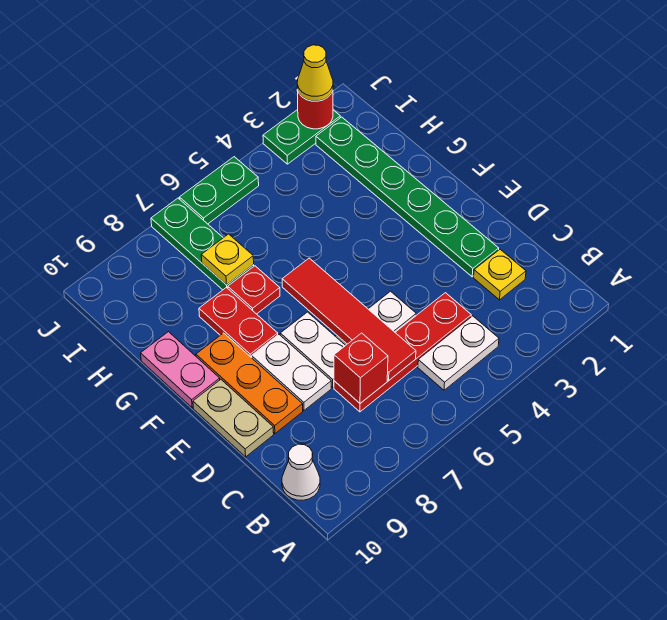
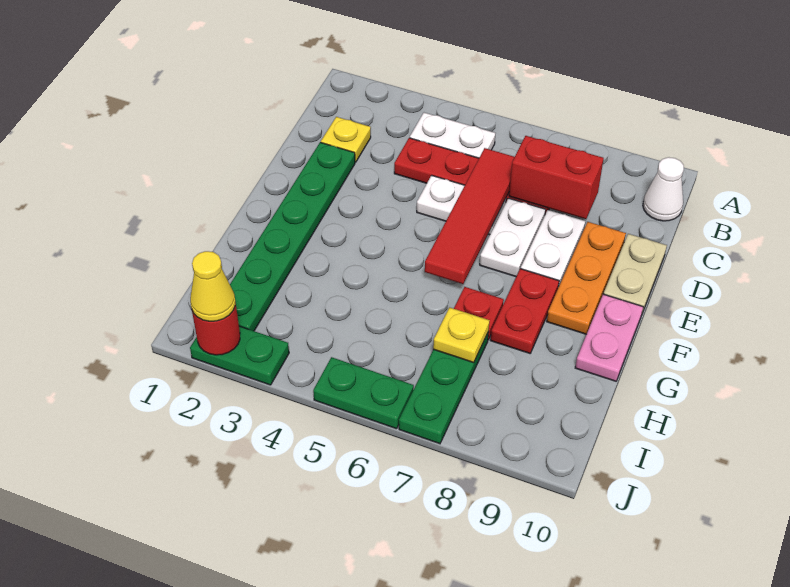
red 1x1 brick [334,333,388,403] -> red 1x2 brick [509,136,604,219]

